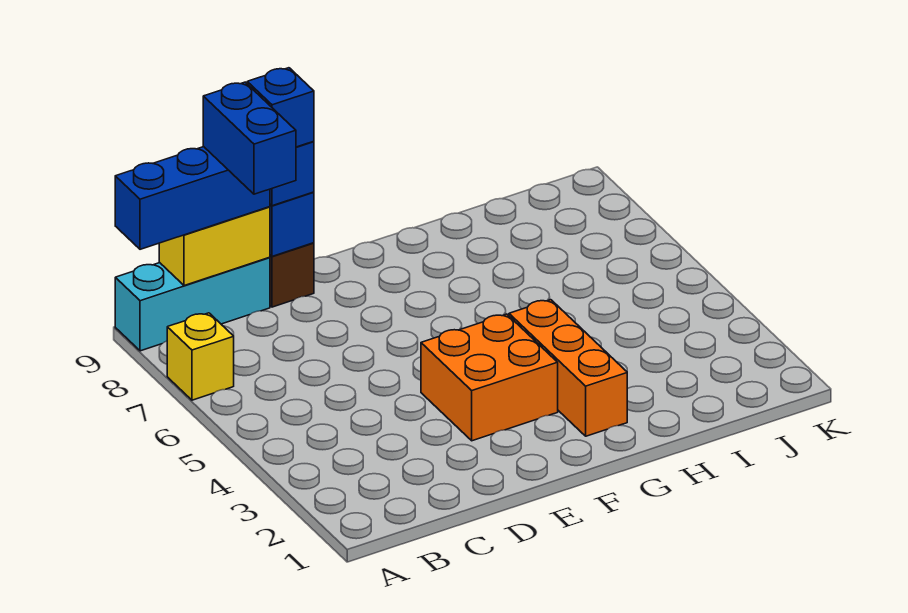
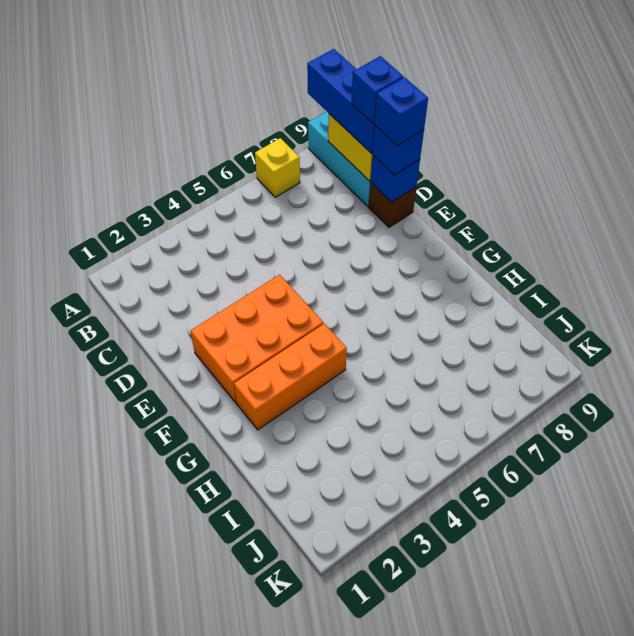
blue 1x2 brick [203,82,296,194] -> blue 1x1 brick [352,56,403,124]
orange 2x2 brick [421,314,558,441] -> orange 2x3 brick [190,275,323,403]

